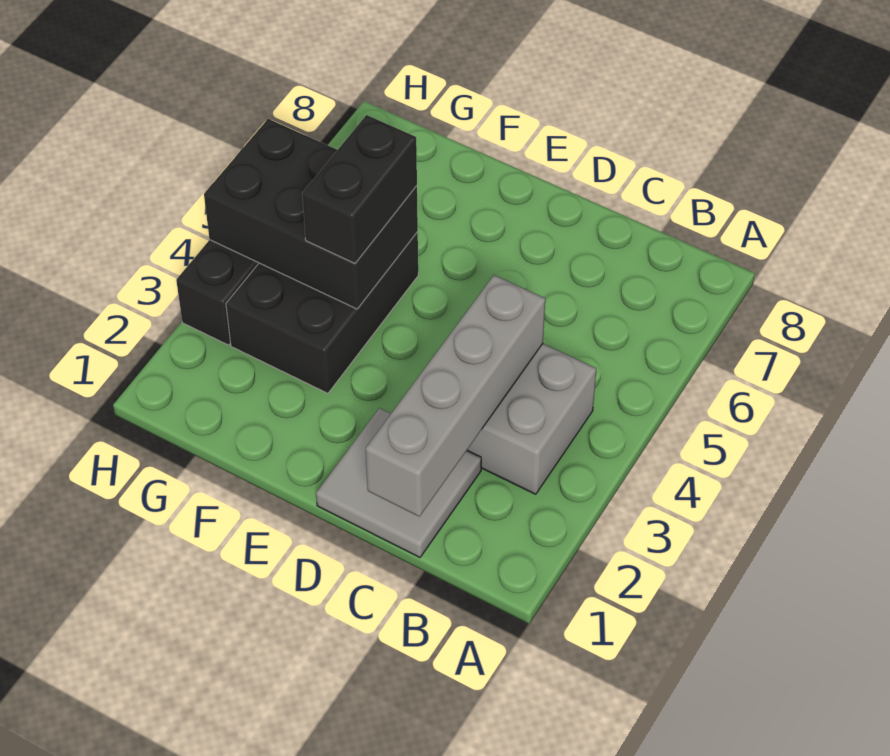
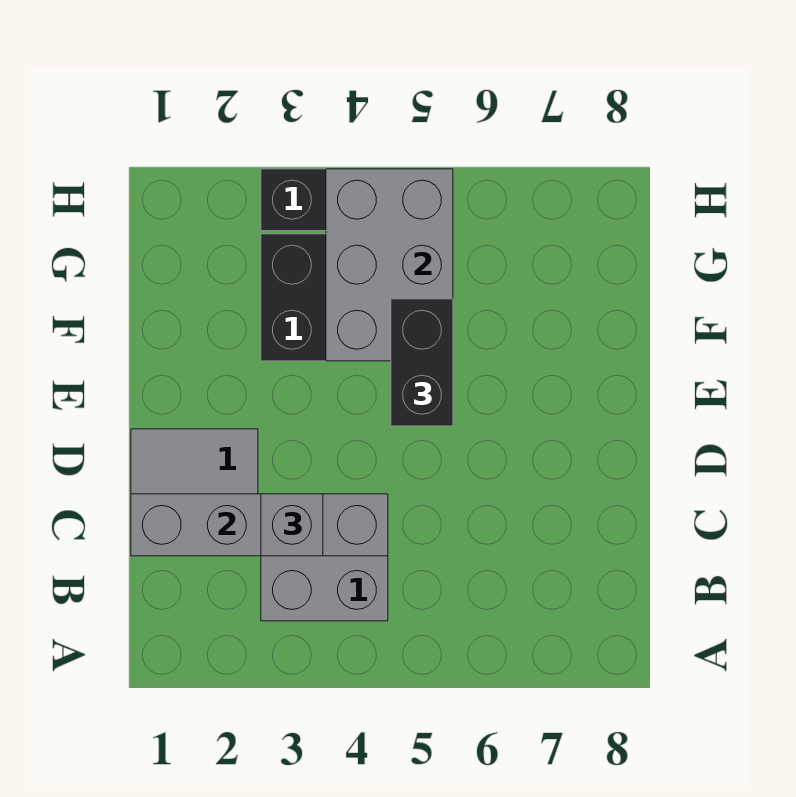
none -> grey 1x1 brick [261,494,323,556]
black 2x3 brick [204,119,418,309] -> grey 2x3 brick [326,169,453,361]
black 1x2 brick [302,115,417,264] -> black 1x2 brick turned to [391,299,453,426]

